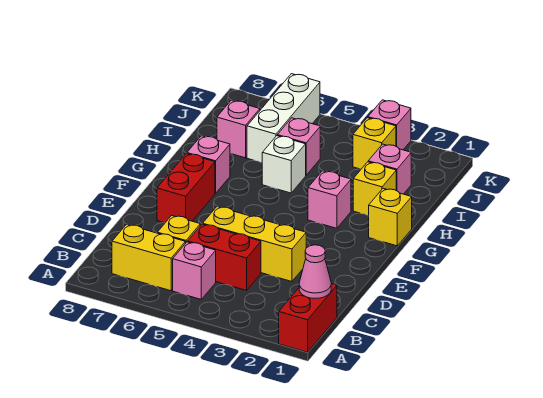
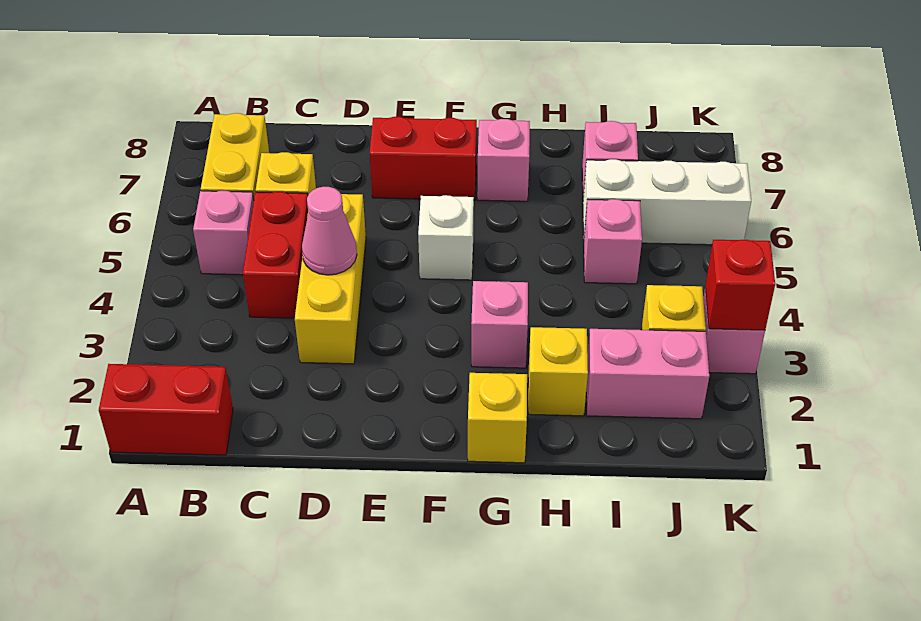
pink 1x1 cone [299,245,331,298] -> pink 1x1 cone moved to [302,187,357,275]
white 1x1 brick [262,136,306,193] -> white 1x1 brick moved to [418,195,474,280]
pink 1x1 brick [368,144,411,194] -> pink 1x2 brick [586,329,709,419]
none -> red 1x1 brick [705,240,775,330]

